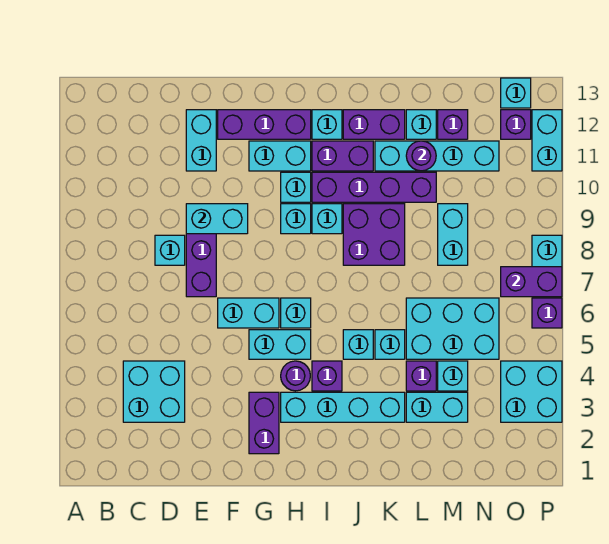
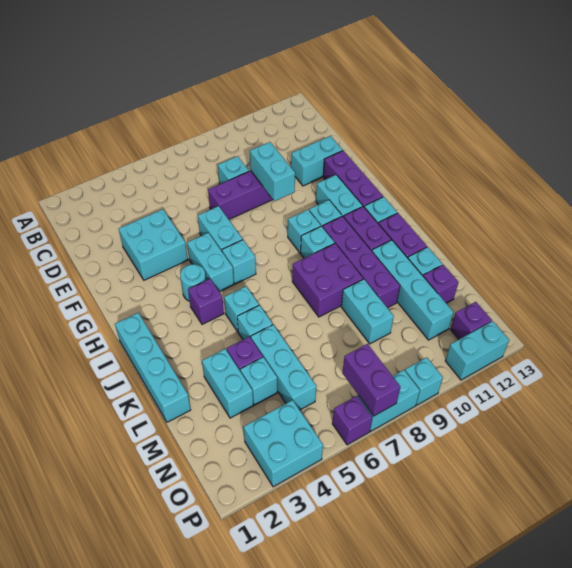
cyan 2x2 brick [123,361,185,422] -> cyan 2x2 brick moved to [119,209,188,280]
purple 1x2 brick [249,392,279,454] -> none
cyan 1x4 brick [281,392,405,422] -> cyan 1x4 brick moved to [115,313,191,422]
purple 1x1 round brick [281,361,310,391] -> cyan 1x1 round brick [180,264,206,301]
cyan 2x3 brick [406,298,499,359] -> cyan 1x3 brick [251,325,316,410]
purple 1x1 round brick [406,141,436,171] -> none
cyan 1x2 brick [438,204,468,265] -> cyan 1x2 brick turned to [341,279,394,344]
cyan 1x1 brick [501,78,531,108] -> cyan 1x1 brick moved to [405,357,443,405]

